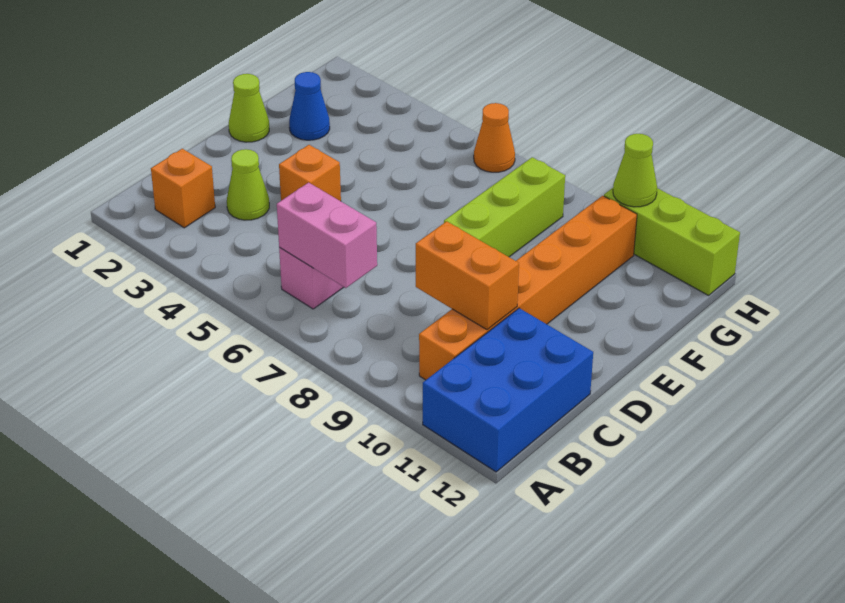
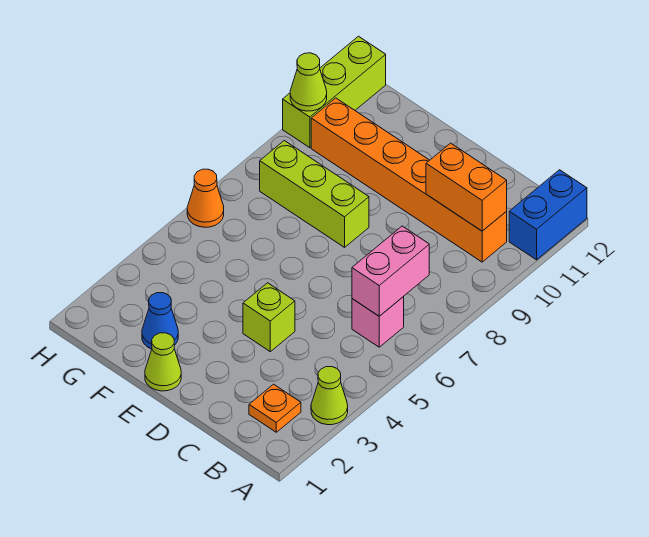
blue 2x3 brick [423,308,593,472] -> blue 1x2 brick [509,170,587,260]
orange 1x1 brick [151,149,215,228] -> orange 1x1 plate [249,384,301,432]
lime 1x1 cone [227,149,269,220] -> lime 1x1 cone moved to [311,367,348,425]
orange 1x2 brick [416,221,519,330] -> orange 1x2 brick turned to [426,143,507,231]
orange 1x1 brick [279,145,341,201] -> lime 1x1 brick [243,283,295,352]

